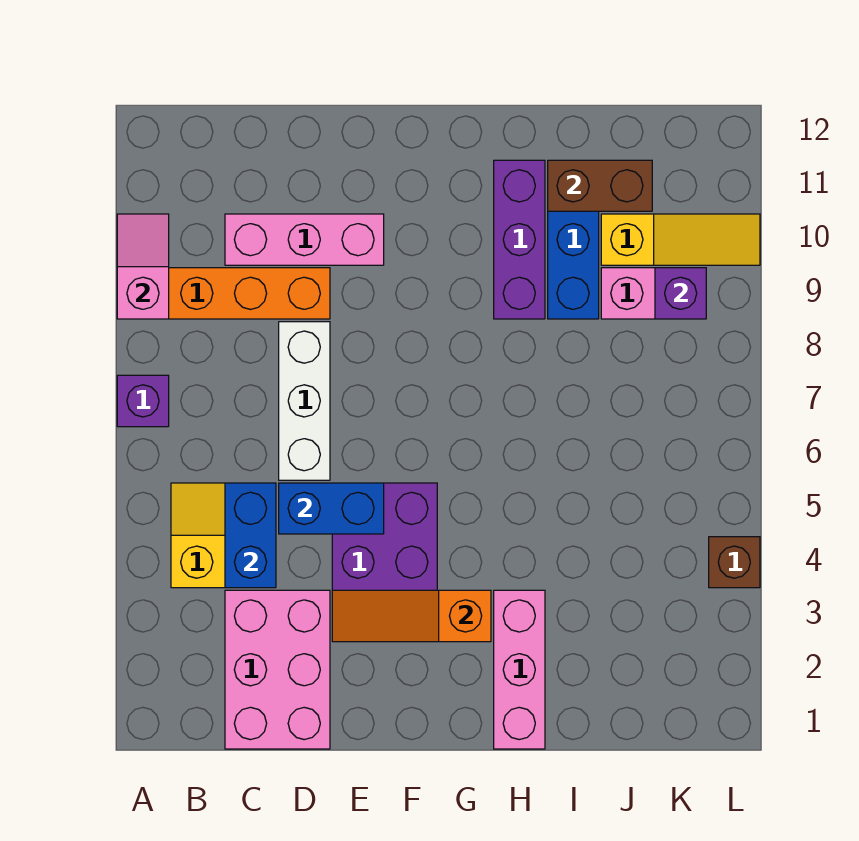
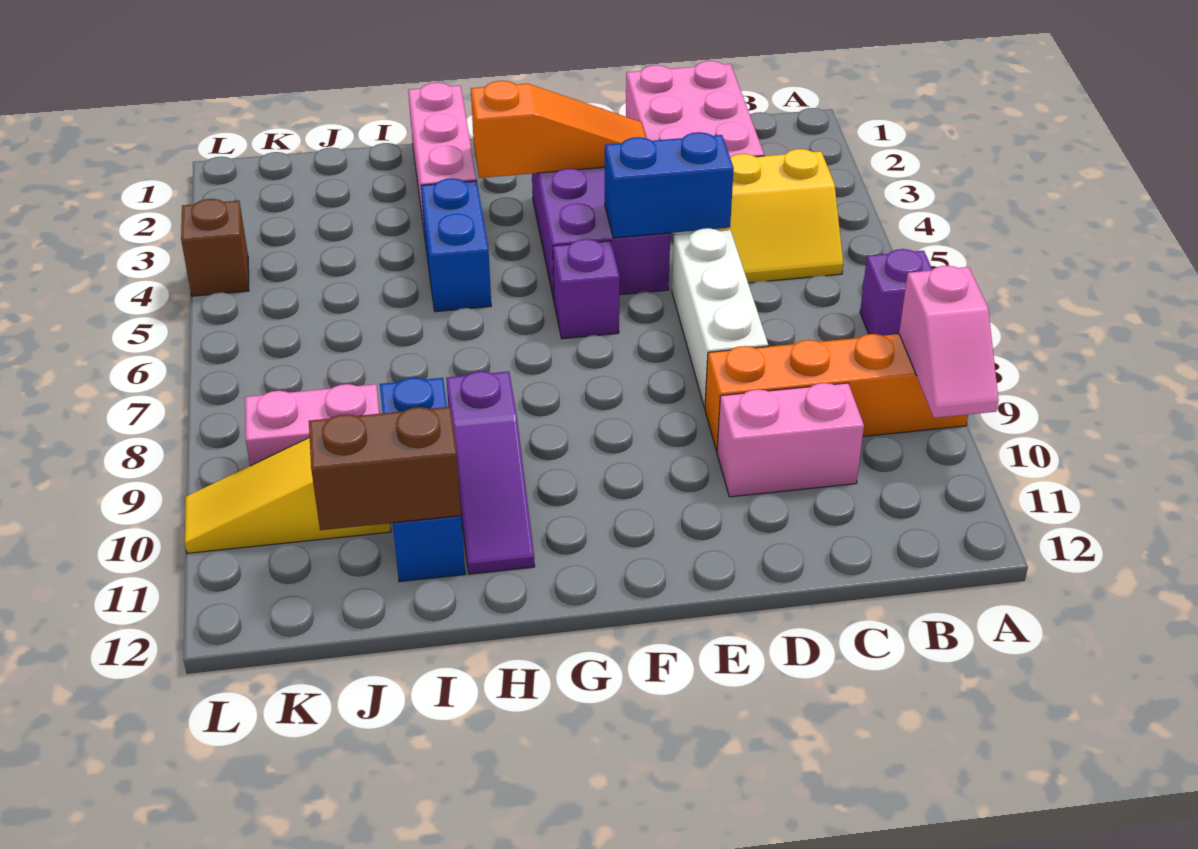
blue 1x2 brick [225,483,276,588] -> blue 1x2 brick moved to [421,178,491,312]
pink 1x3 brick [225,214,384,265] -> pink 1x2 brick [717,383,864,497]
purple 1x3 brick [494,160,545,319] -> purple 1x3 slope [446,371,535,574]
purple 1x1 brick [655,268,706,319] -> purple 1x1 brick moved to [553,239,620,339]

